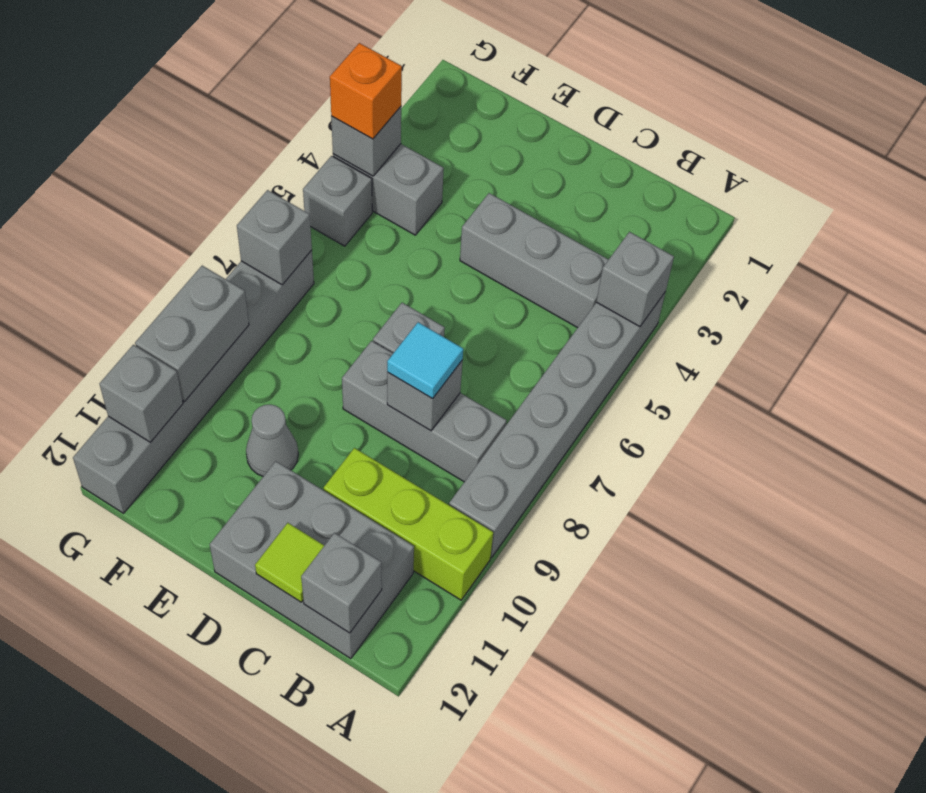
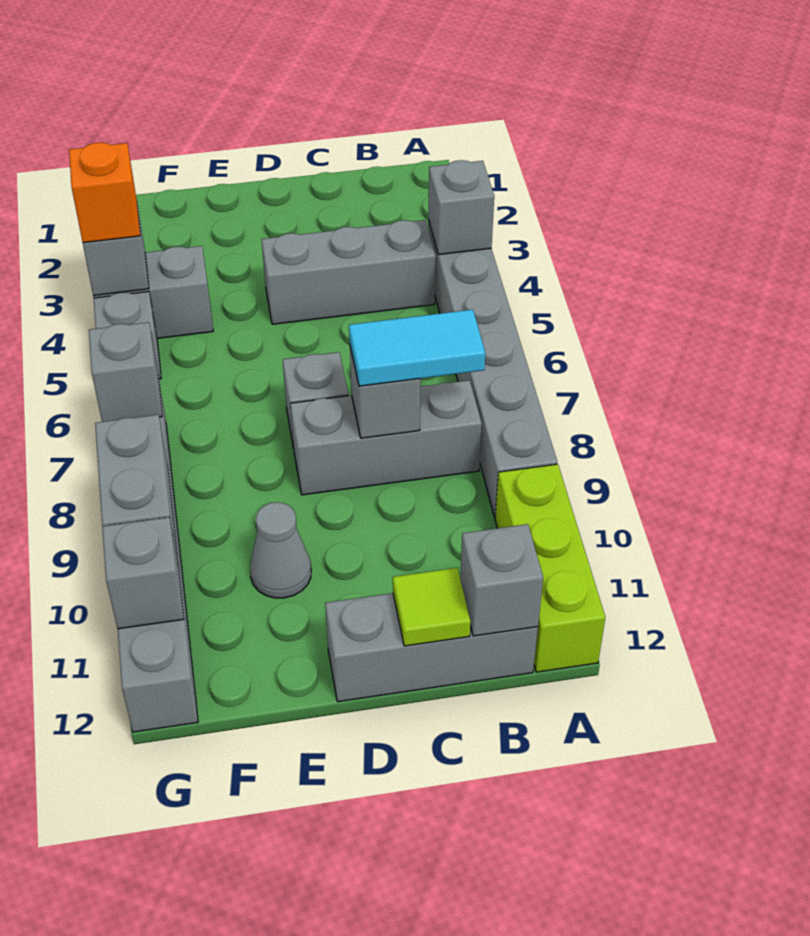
lime 1x3 brick [324,448,493,600] -> lime 1x3 brick turned to [495,464,605,672]
grey 2x3 brick [210,461,414,659] -> grey 1x3 brick [325,593,538,702]
cyan 1x1 tile [387,322,463,399] -> cyan 1x2 tile [349,310,485,386]

